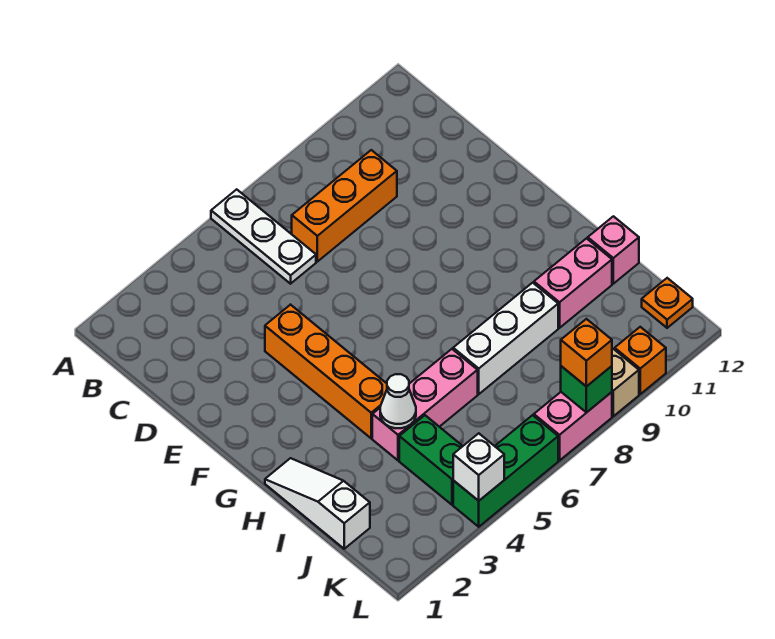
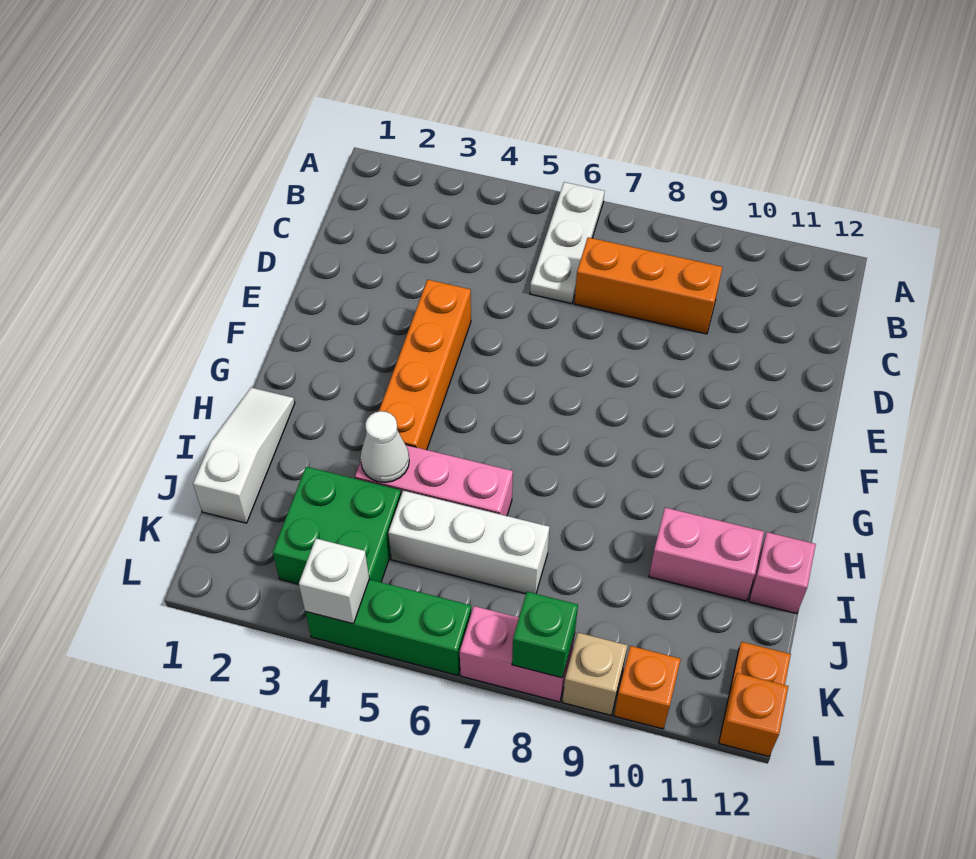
white 1x3 brick [453,283,558,394] -> white 1x3 brick moved to [388,491,549,594]
green 1x2 brick [399,415,463,505] -> green 2x2 brick [273,467,401,584]
orange 1x1 brick [561,319,612,387] -> orange 1x1 brick moved to [719,673,788,757]

